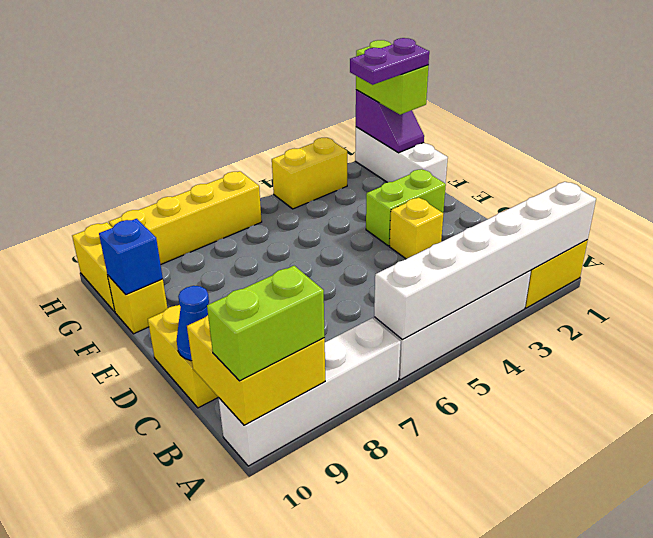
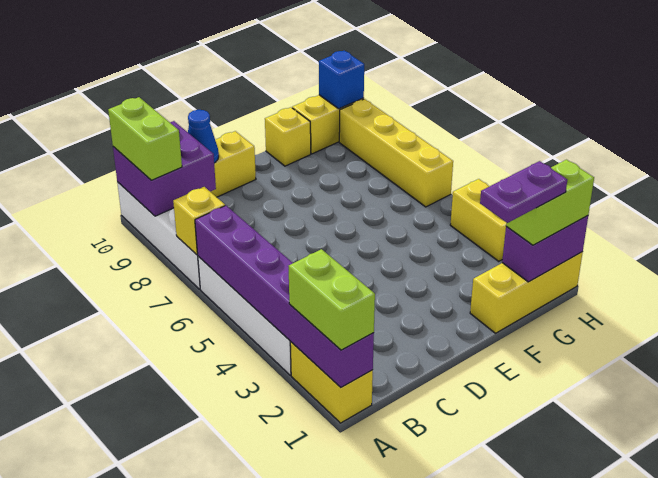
white 1x6 brick [374,182,596,339] -> purple 1x6 brick [195,206,374,387]
yellow 2x2 brick [187,315,325,425] -> purple 2x2 brick [113,121,216,216]
yellow 1x1 brick [390,197,443,259] -> yellow 1x1 brick moved to [173,187,225,255]
lime 1x2 brick [366,169,446,246] -> lime 1x2 brick moved to [289,249,375,350]
white 1x3 brick [355,127,448,184] -> yellow 1x3 brick [470,252,583,333]
blue 1x1 brick [99,219,163,294] -> blue 1x1 brick moved to [319,51,364,109]
purple 1x2 slope [356,90,424,153] -> purple 1x2 brick [502,216,588,282]
purple 1x2 plate [350,38,429,85] -> purple 1x2 plate turned to [480,161,567,223]

